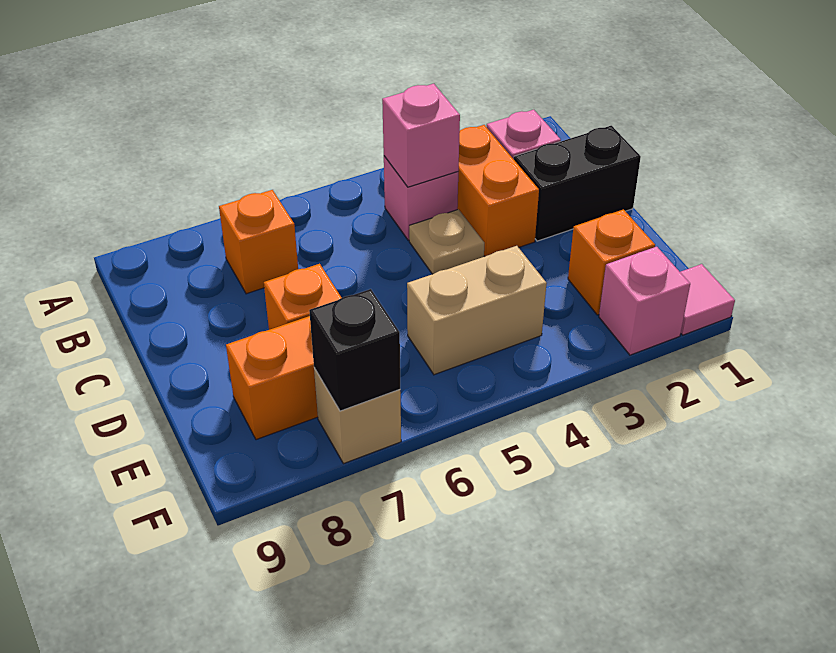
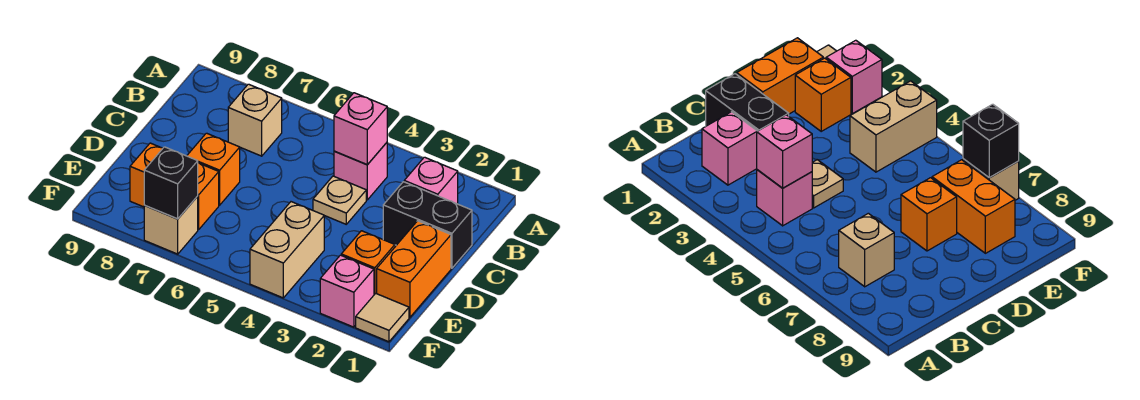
orange 1x2 brick [457,125,539,256] -> orange 1x2 brick moved to [377,221,451,317]
orange 1x1 brick [219,190,298,294] -> tan 1x1 brick [228,84,282,156]
tan 1x2 brick [407,246,547,375] -> tan 1x2 brick turned to [250,202,324,298]
pink 1x1 tile [680,264,735,335] -> tan 1x1 tile [356,293,409,342]

